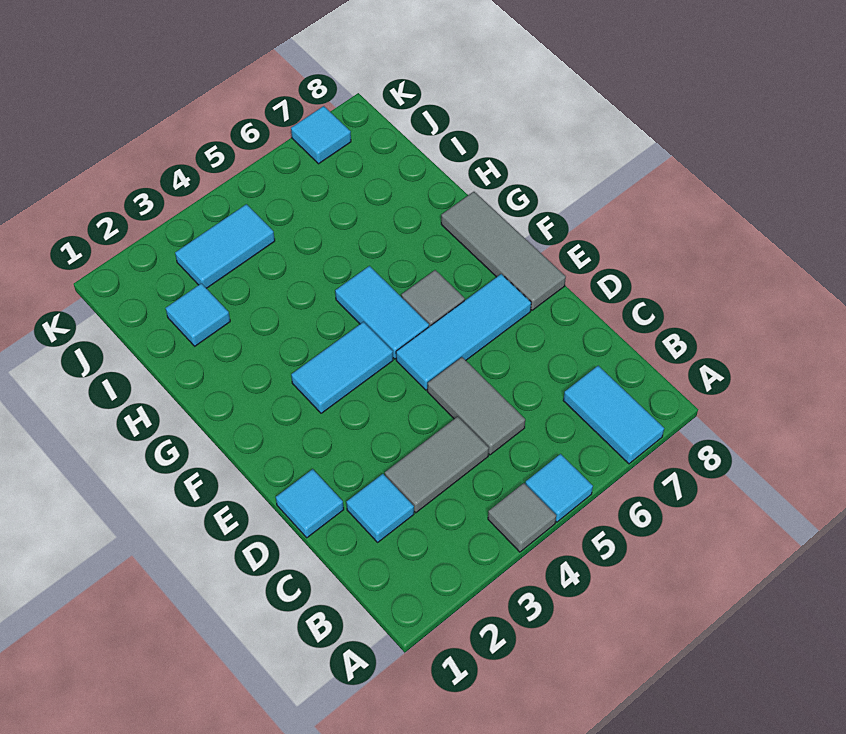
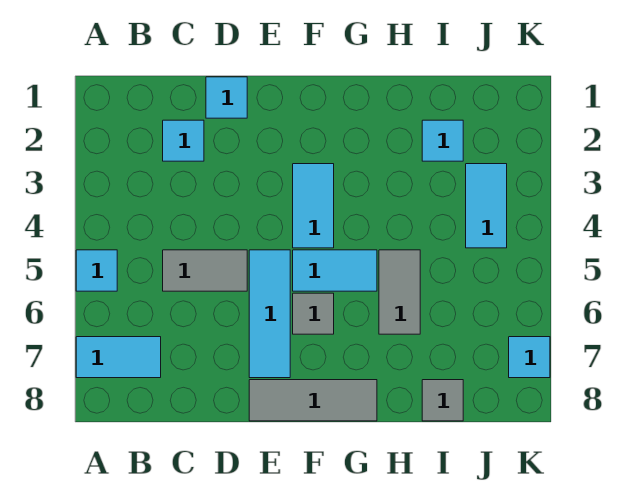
grey 1x1 tile [488,483,556,552] -> grey 1x1 tile moved to [422,380,463,421]
grey 1x2 tile [385,417,489,513] -> grey 1x2 tile moved to [379,250,420,334]

